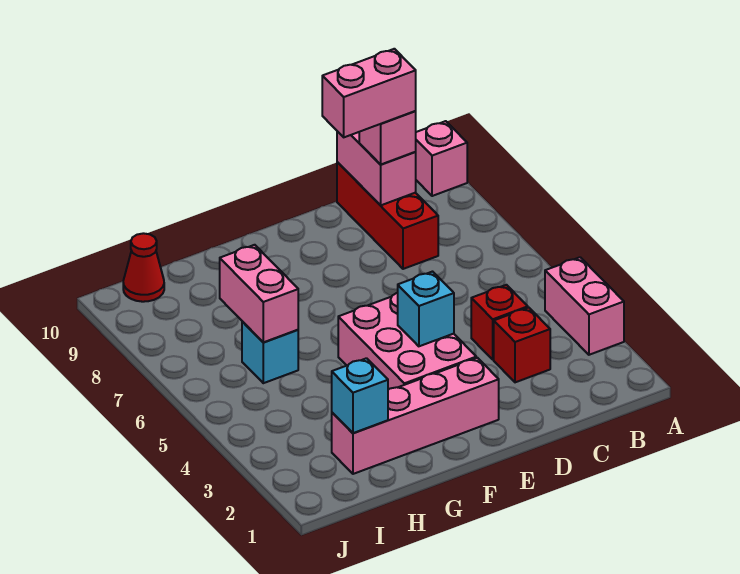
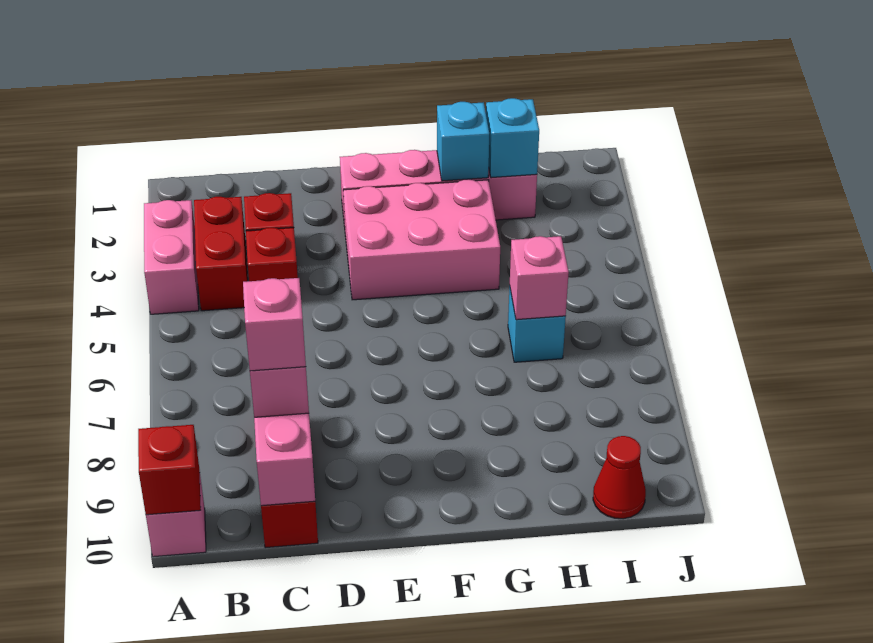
none -> red 1x1 brick [138,425,201,515]
none -> red 1x2 brick [194,197,248,311]
pink 1x2 brick [322,49,416,137] -> pink 1x1 brick [243,278,306,371]
pink 2x3 brick [338,293,476,390] -> pink 2x3 brick turned to [343,179,500,300]
cyan 1x1 brick [398,272,454,346] -> cyan 1x1 brick moved to [437,102,489,181]
pink 1x2 brick [220,245,298,342] -> pink 1x1 brick [510,236,569,320]

